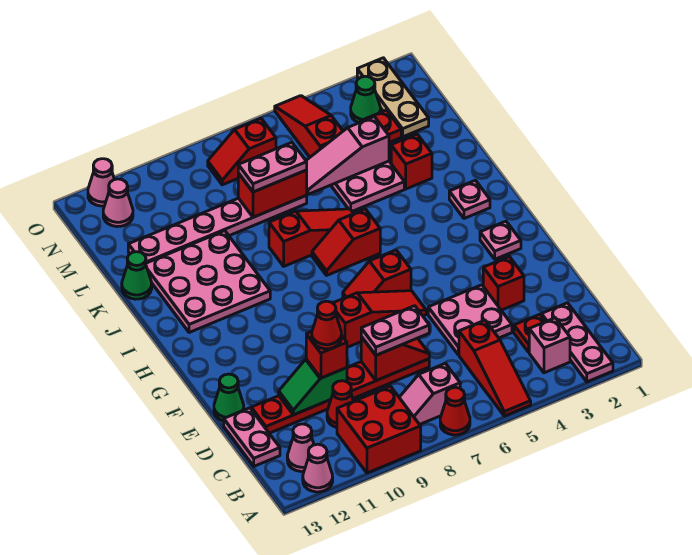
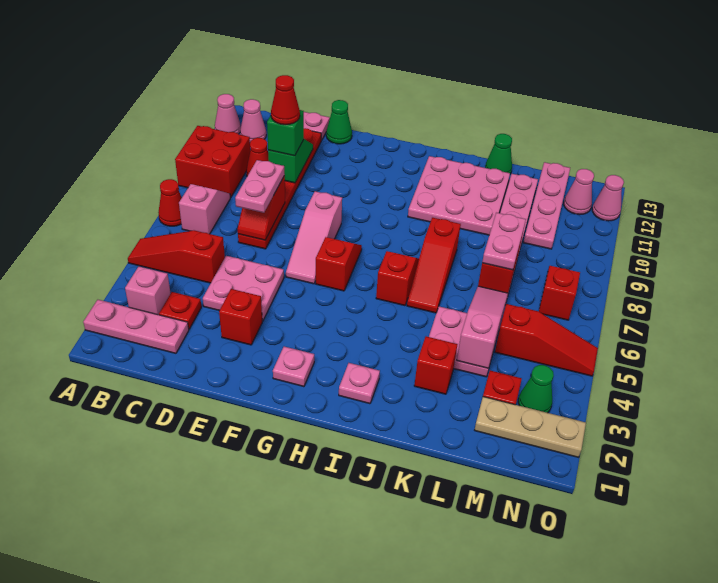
red 1x1 brick [306,332,347,378] -> green 1x1 brick [267,110,304,156]
red 1x3 slope [333,291,426,347] -> pink 1x3 slope [286,191,342,284]
none -> pink 1x4 plate [523,162,570,249]

